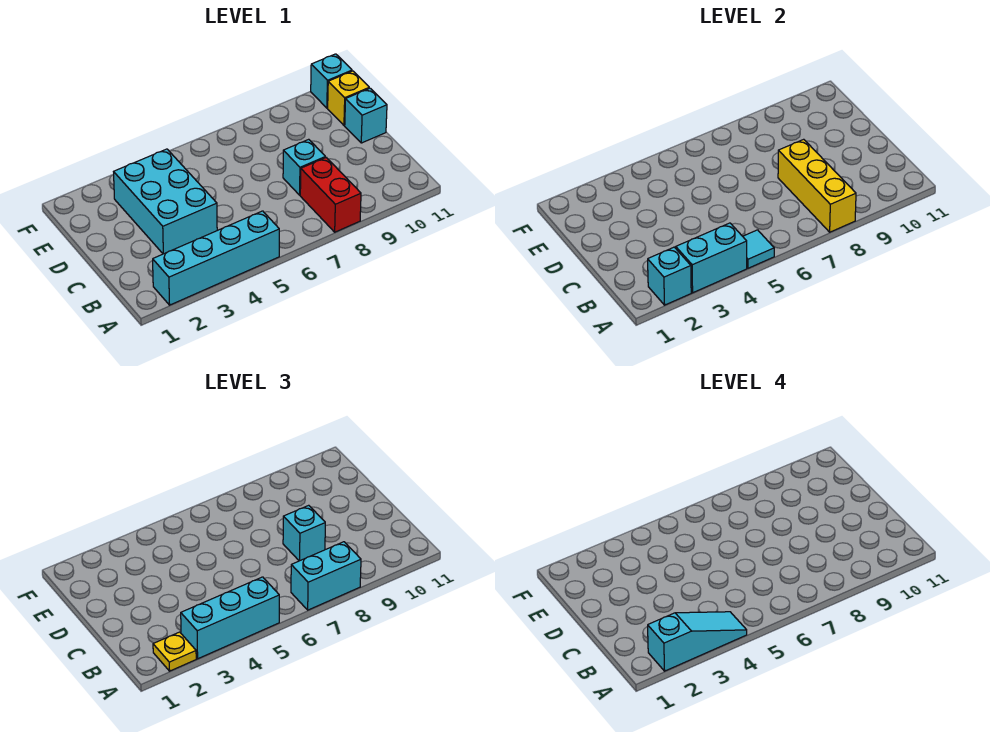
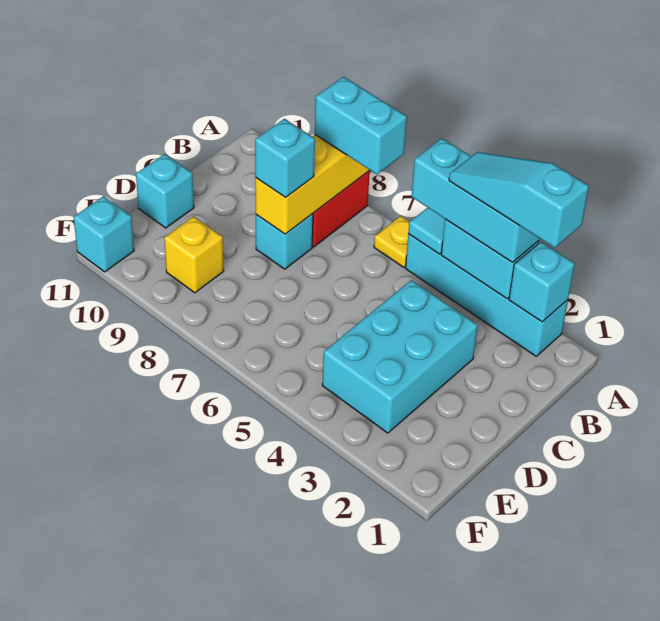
yellow 1x1 plate [153,632,196,671] -> yellow 1x1 plate moved to [374,216,409,267]
yellow 1x1 brick [328,71,369,125] -> yellow 1x1 brick moved to [164,216,224,293]

